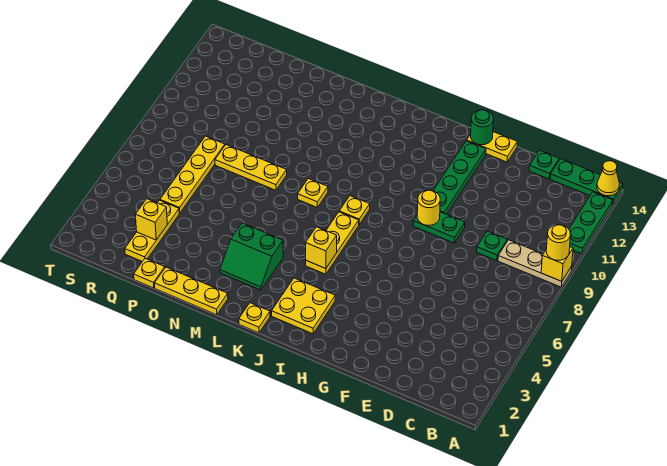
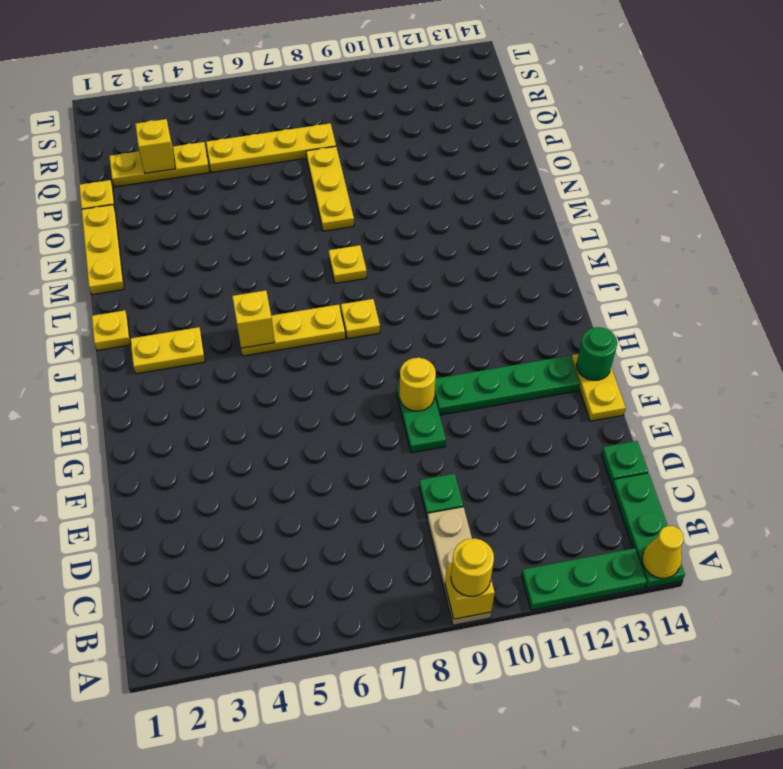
yellow 2x2 plate [272,278,335,334] -> yellow 1x2 plate [130,327,205,374]
green 2x2 slope [220,223,283,290] -> none

